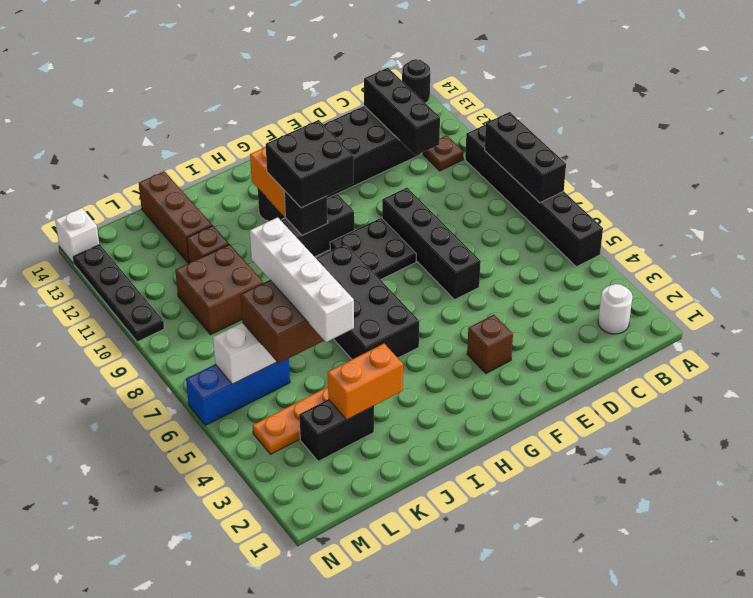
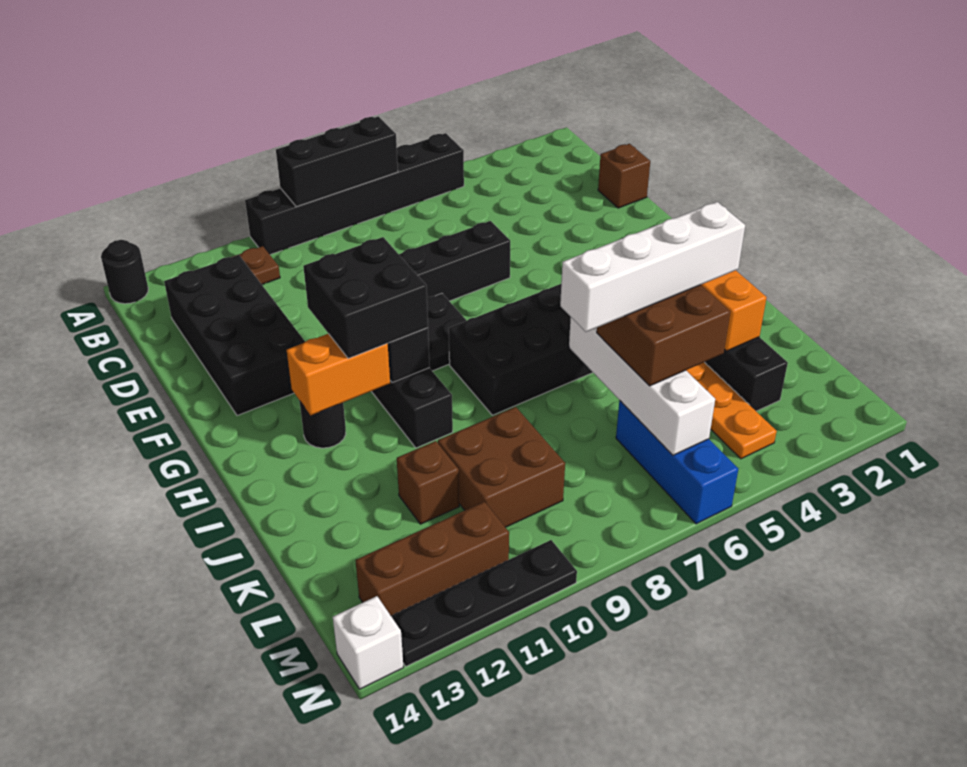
white 1x1 round brick [598,284,633,334] -> none
black 1x3 brick [364,68,440,156] -> none
brown 1x1 brick [467,315,513,373] -> brown 1x1 brick moved to [598,144,650,208]
brown 1x3 brick [139,171,212,263] -> brown 1x3 brick moved to [355,502,509,616]

